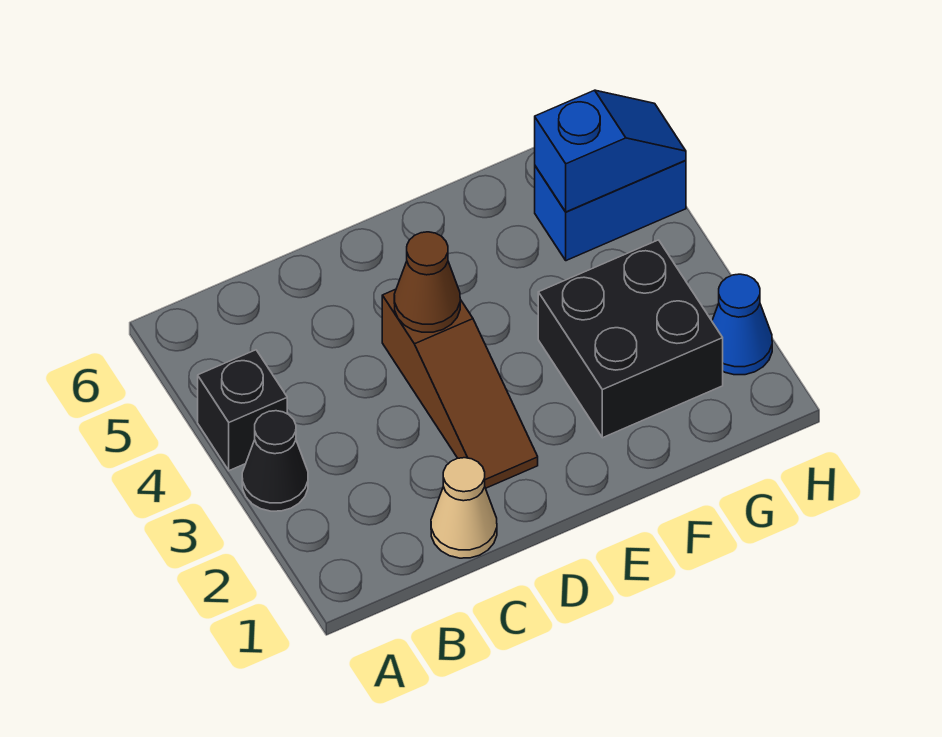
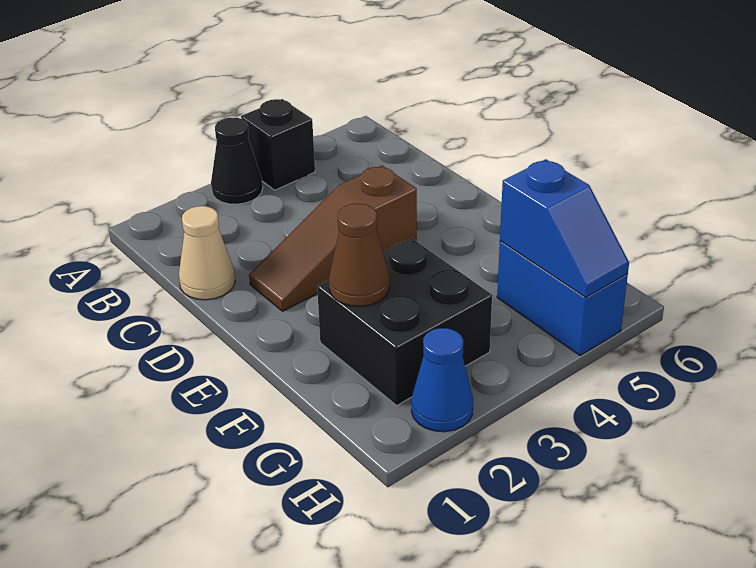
brown 1x1 cone [394,232,460,332] -> brown 1x1 cone moved to [329,204,390,306]

